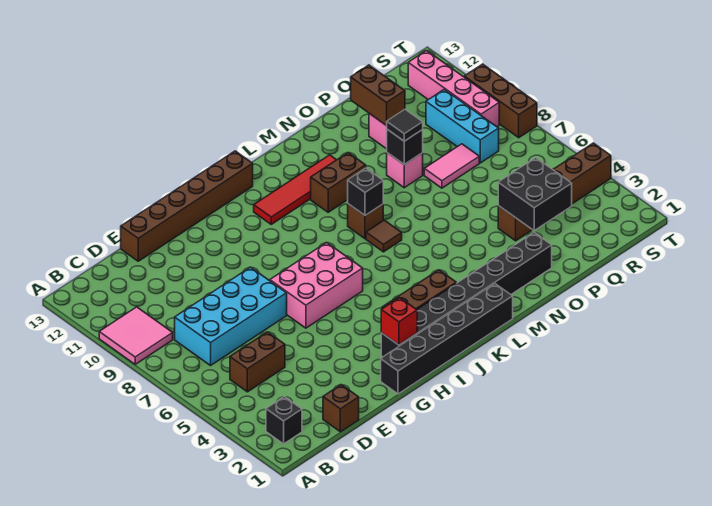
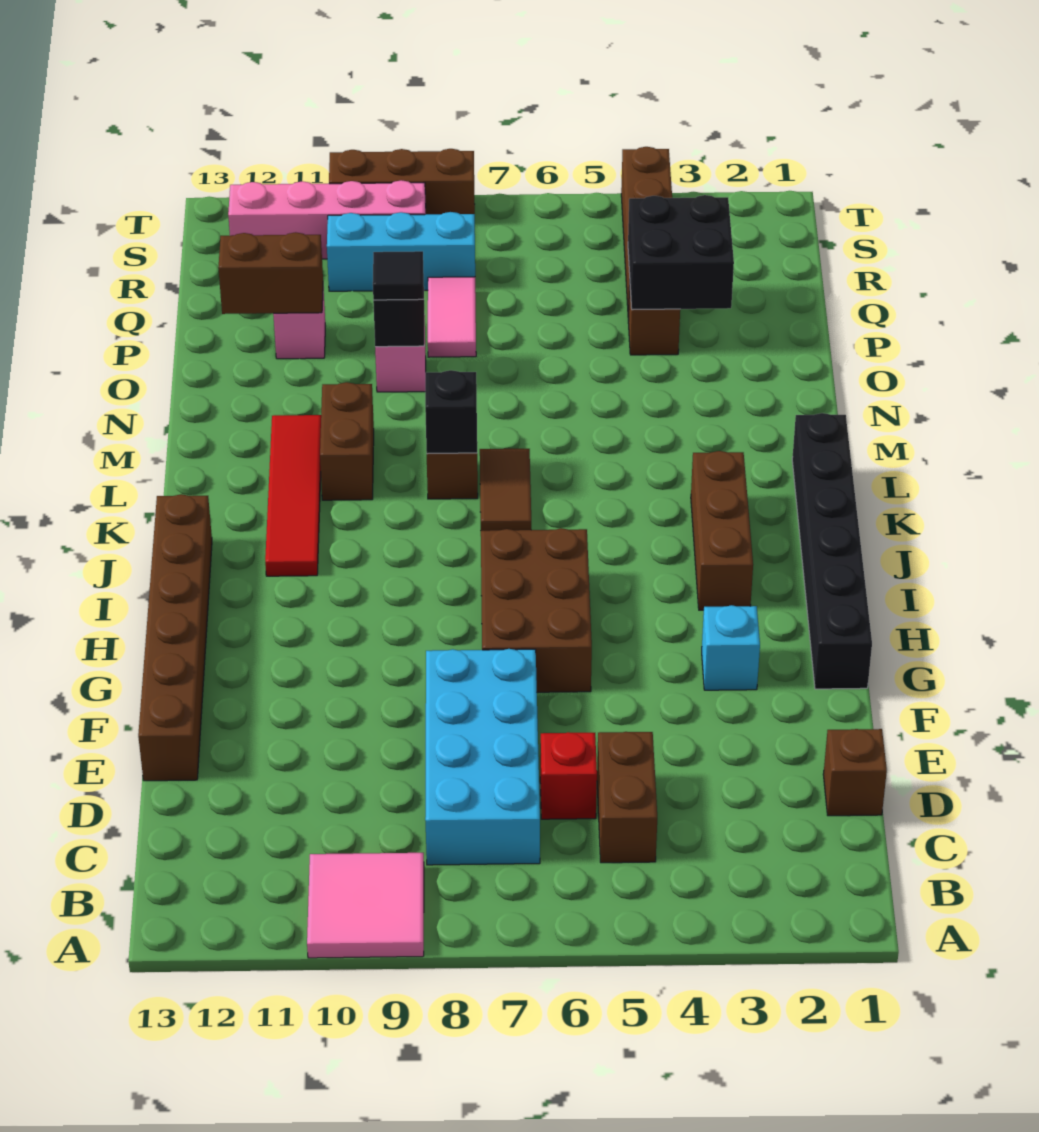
black 1x1 brick [266,397,302,444] -> none
none -> cyan 1x1 brick [702,605,760,690]
pink 2x3 brick [270,243,363,328] -> brown 2x3 brick [481,528,592,692]
black 1x8 brick [381,233,552,357] -> none
red 1x1 brick [381,298,417,345] -> red 1x1 brick moved to [540,732,597,819]
brown 1x1 tile [366,220,402,252] -> brown 1x2 tile [480,449,531,531]

